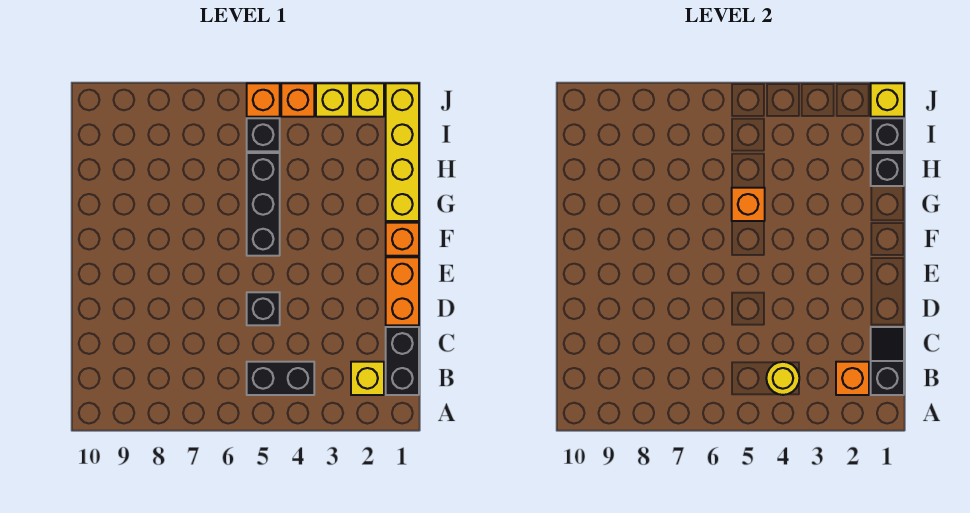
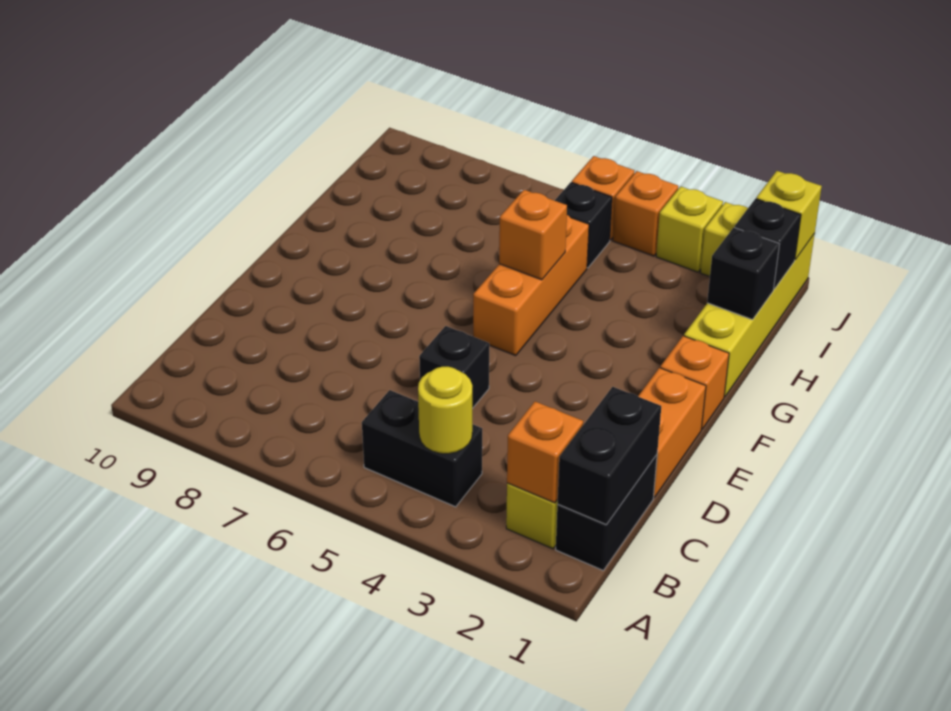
black 1x2 slope [871,327,904,395] -> black 1x2 brick [557,387,661,525]
black 1x3 brick [247,153,280,256] -> orange 1x3 brick [473,215,589,356]

